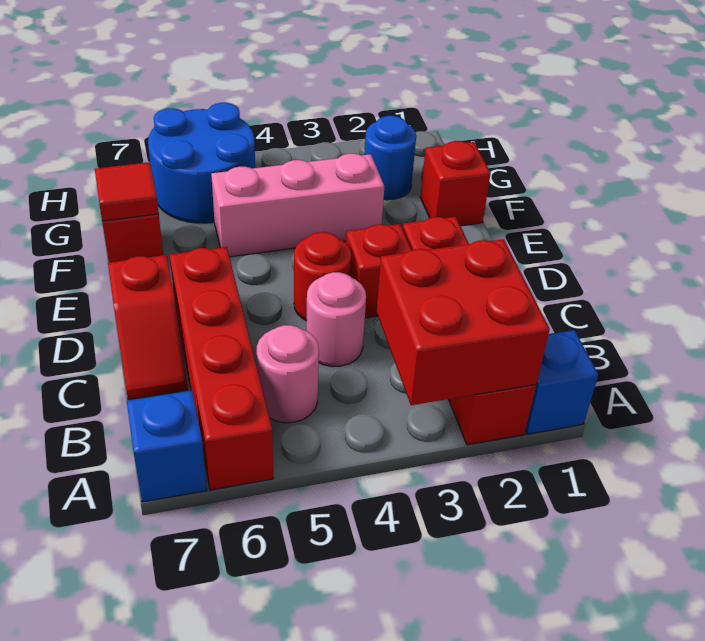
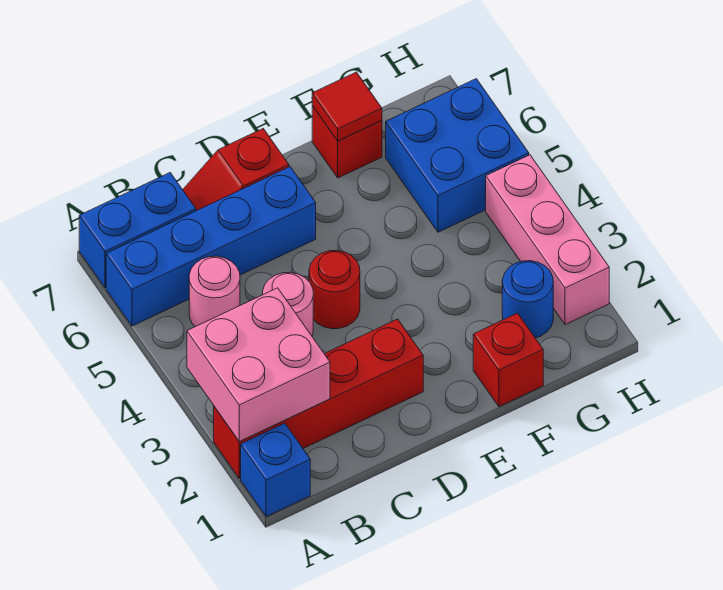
red 2x2 brick [377,239,550,405] -> pink 2x2 brick [187,288,330,442]
red 1x4 brick [170,247,273,490] -> blue 1x4 brick [106,167,316,326]
blue 1x1 brick [127,390,207,502] -> blue 1x2 brick [79,173,196,288]
red 1x1 brick [346,224,411,318] -> none
pink 1x3 brick [211,154,384,257] -> pink 1x3 brick moved to [486,155,609,325]
blue 2x2 round brick [148,103,255,223] -> blue 2x2 brick [386,79,529,232]

